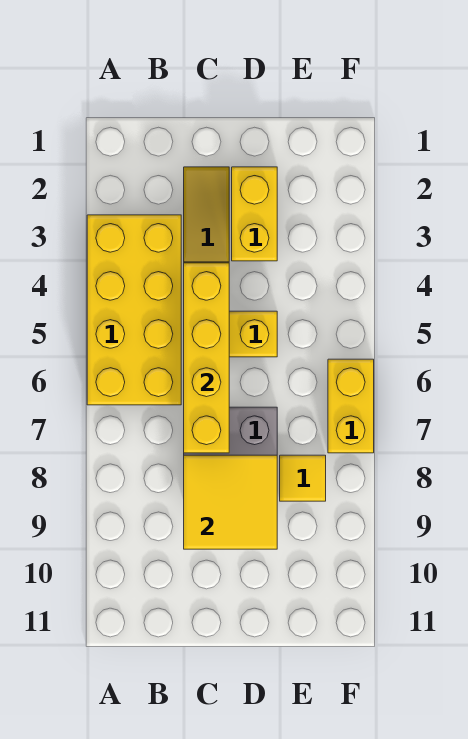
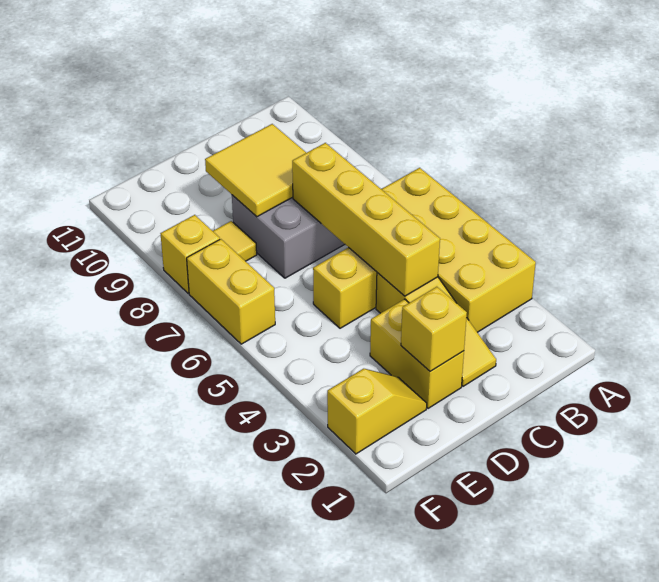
none -> yellow 1x1 brick [401,287,467,371]
none -> yellow 1x2 slope [327,369,427,454]
none -> yellow 1x1 brick [160,215,220,293]

